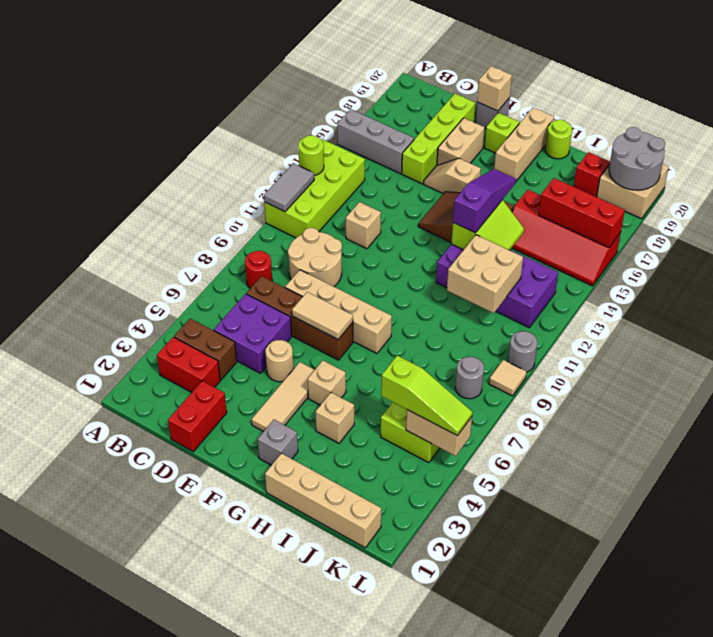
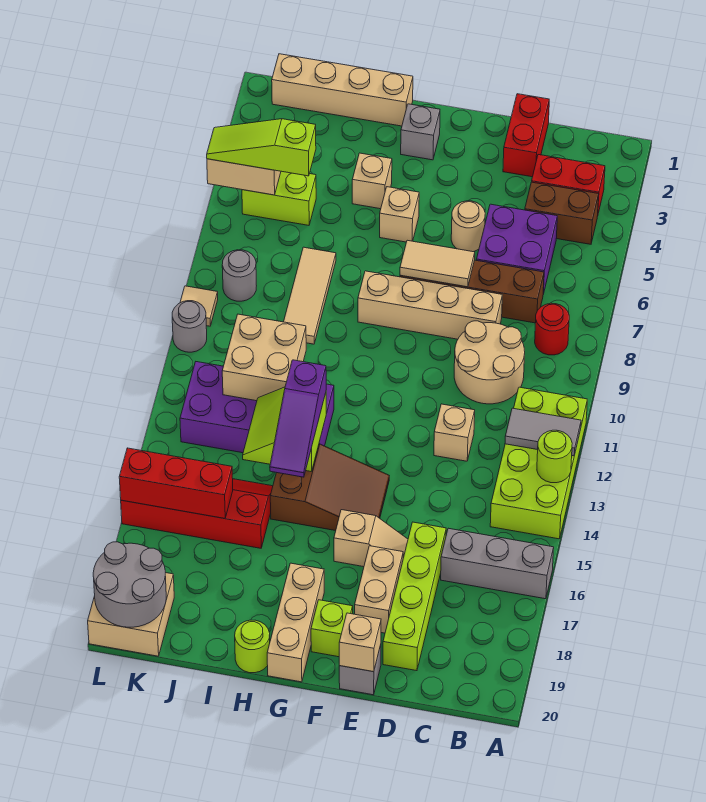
grey 1x2 tile [264,163,314,212] -> grey 1x2 tile turned to [505,408,581,456]
tan 1x3 tile [252,362,314,432] -> tan 1x3 tile moved to [284,247,336,344]
red 1x1 brick [574,152,610,197] -> none

